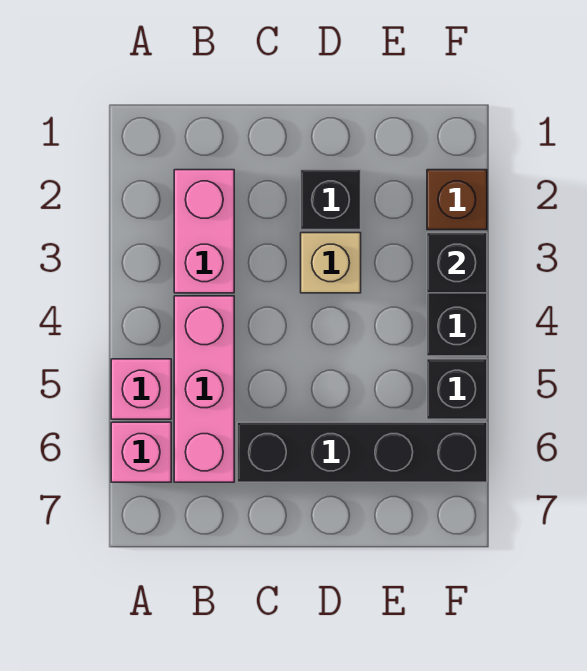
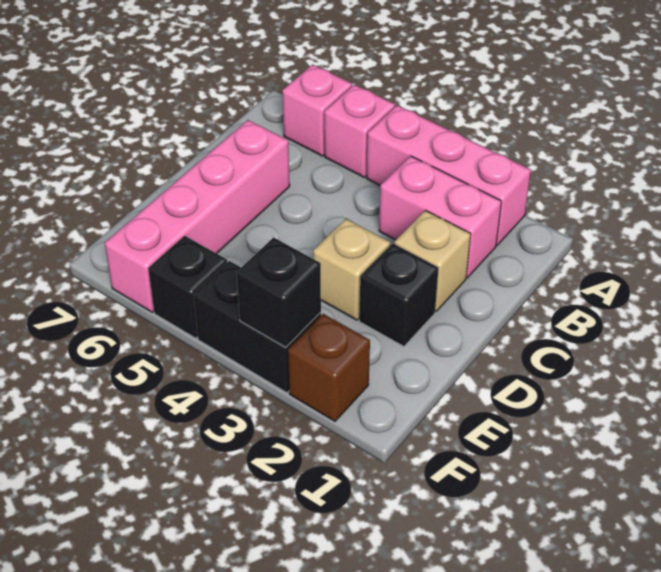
pink 1x3 brick [174,296,234,482] -> pink 1x3 brick moved to [367,105,531,245]
none -> tan 1x1 brick [394,210,471,311]
black 1x4 brick [237,422,487,482] -> pink 1x4 brick [105,120,290,312]

